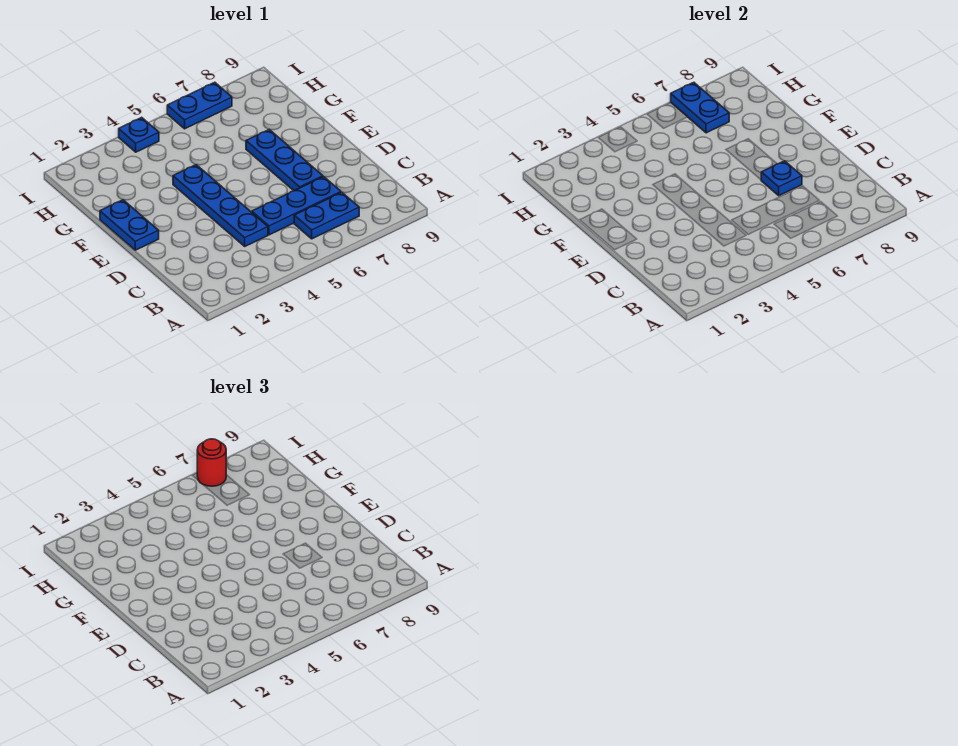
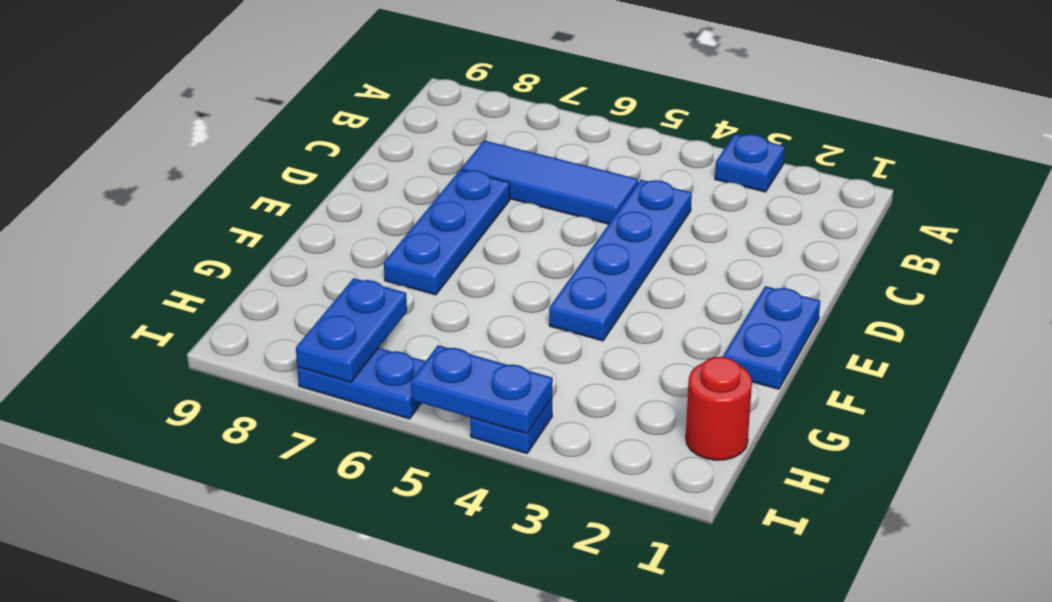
blue 1x2 plate [294,192,359,239] -> blue 1x2 plate moved to [411,345,553,434]
blue 1x3 plate [252,177,341,235] -> blue 1x3 tile [461,140,638,224]
blue 1x1 plate [761,161,802,196] -> blue 1x1 plate moved to [715,134,785,192]
red 1x1 round brick [197,439,226,486] -> red 1x1 round brick moved to [686,357,752,460]

